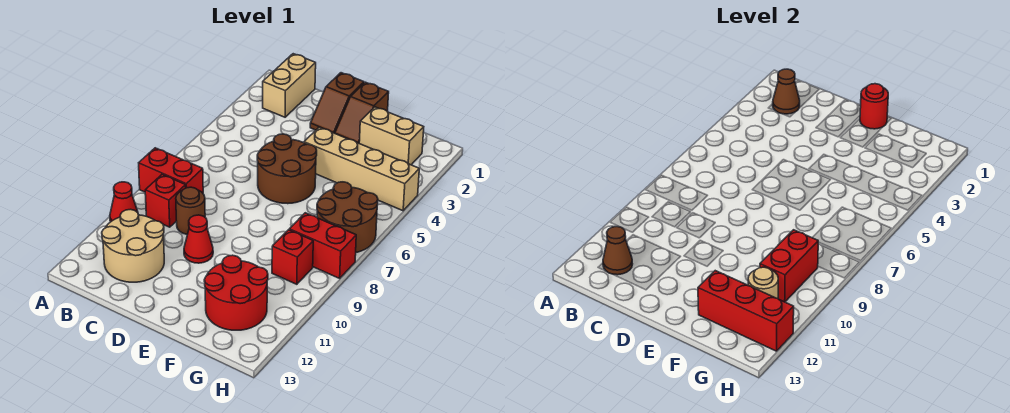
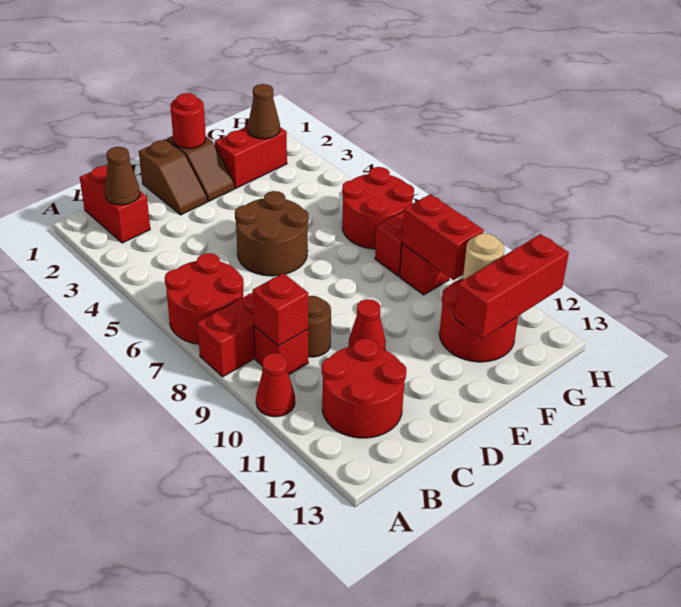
none -> red 2x2 round brick [165,253,244,344]
tan 1x2 brick [263,54,316,117] -> red 1x2 brick [80,165,150,243]
none -> red 1x1 brick [253,273,308,346]
tan 2x2 round brick [102,209,164,282] -> red 2x2 round brick [322,338,406,438]
brown 1x1 cone [603,227,632,275] -> brown 1x1 cone moved to [248,84,280,139]
tan 1x4 brick [304,127,419,211] -> none
tan 1x2 brick [359,107,424,165] -> red 1x2 brick [215,126,287,188]
brown 2x2 round brick [317,182,378,252] -> red 2x2 round brick [342,167,414,249]

